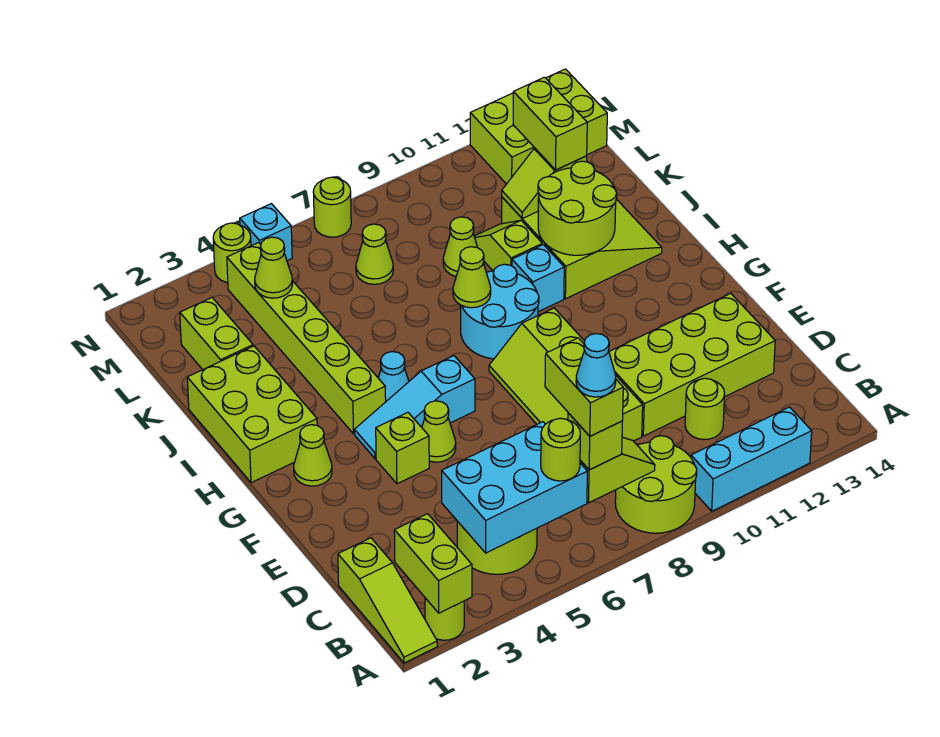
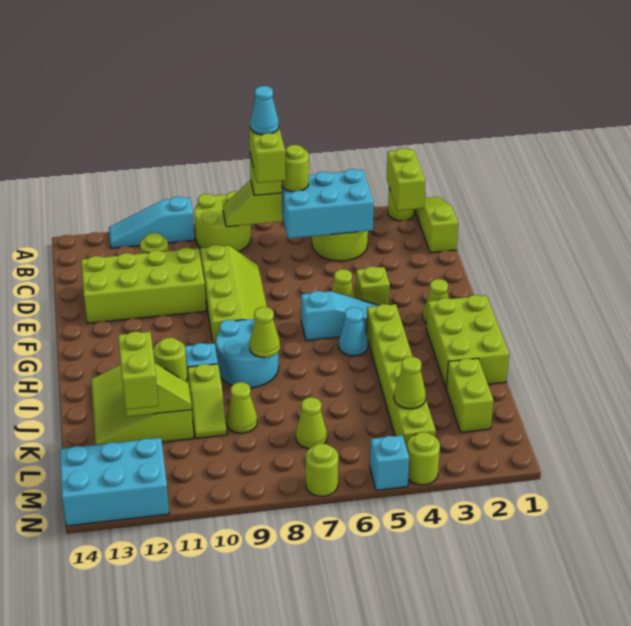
cyan 1x3 brick [691,407,812,511] -> cyan 1x3 slope [109,197,195,248]
lime 2x2 round brick [538,161,617,255] -> lime 1x1 round brick [154,338,187,381]
lime 2x3 brick [470,69,607,184] -> cyan 2x3 brick [60,438,169,526]

